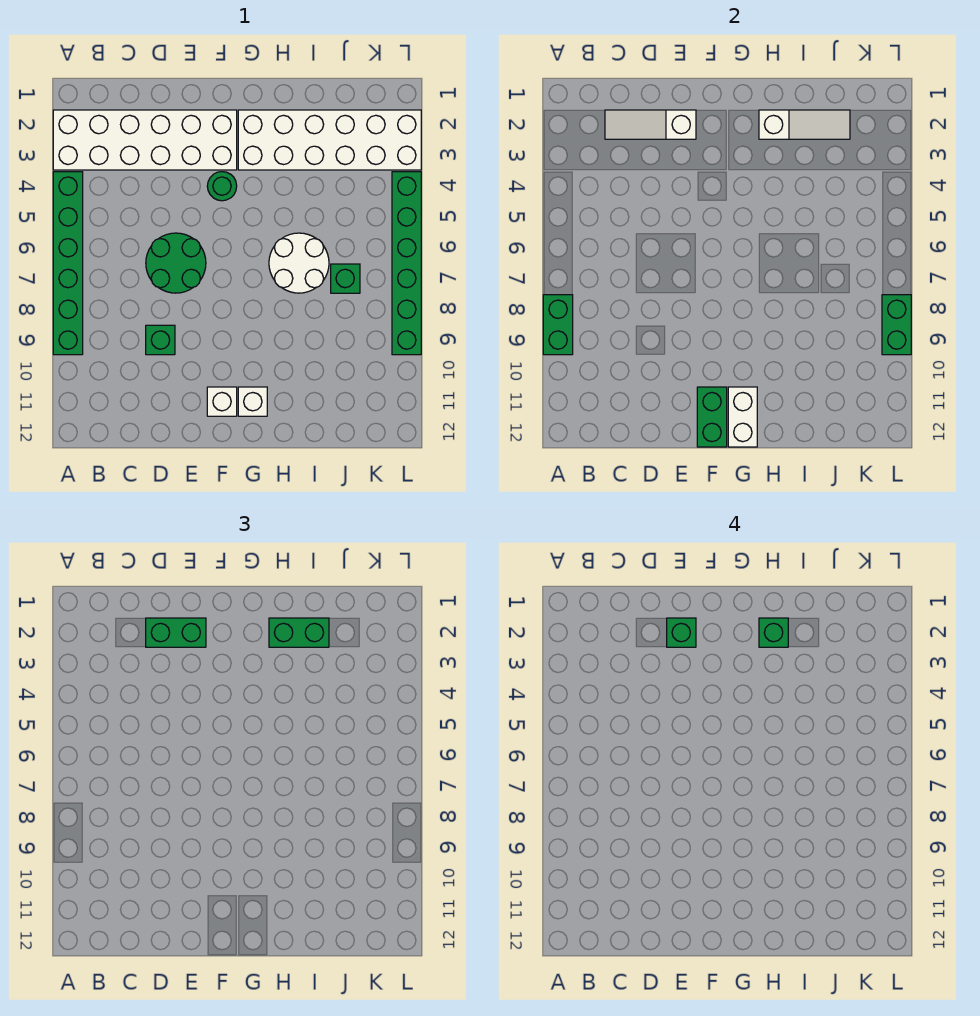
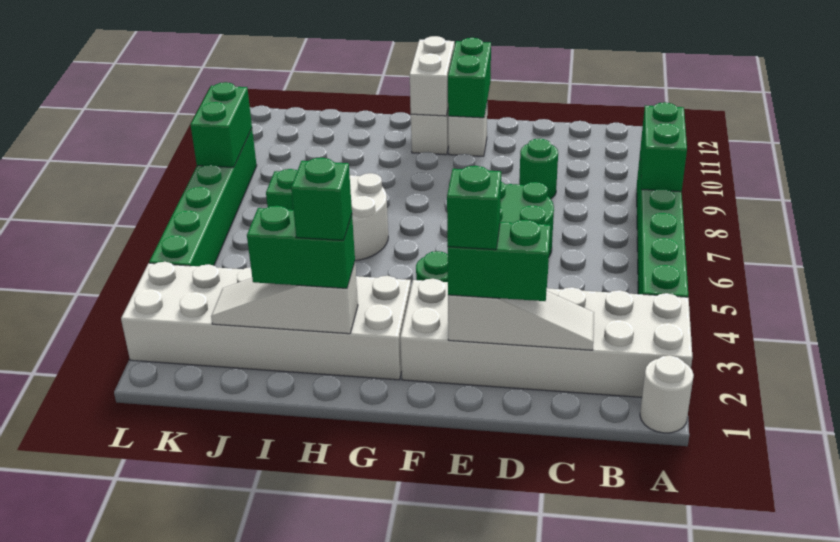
none -> white 1x1 round brick [640,355,694,433]
green 1x1 brick [146,325,175,355] -> green 1x1 round brick [519,138,558,199]

